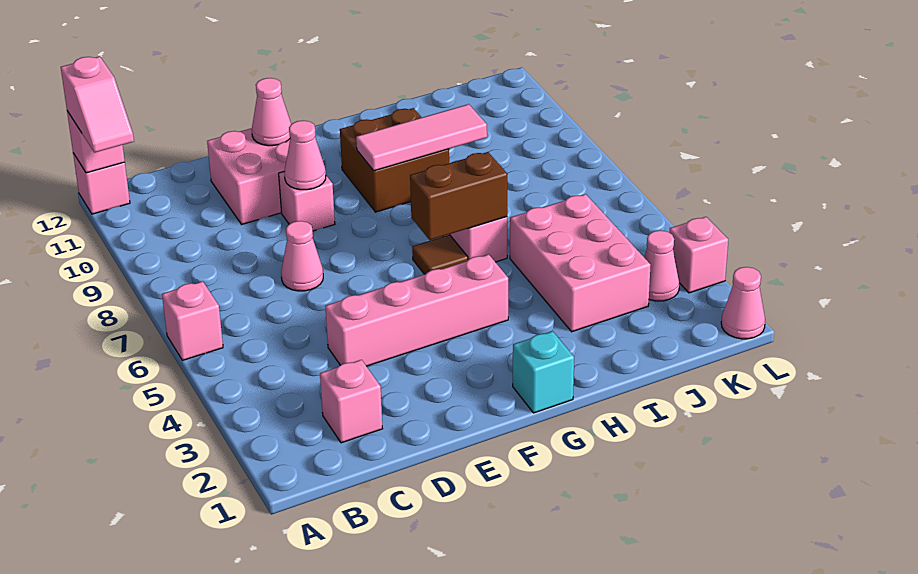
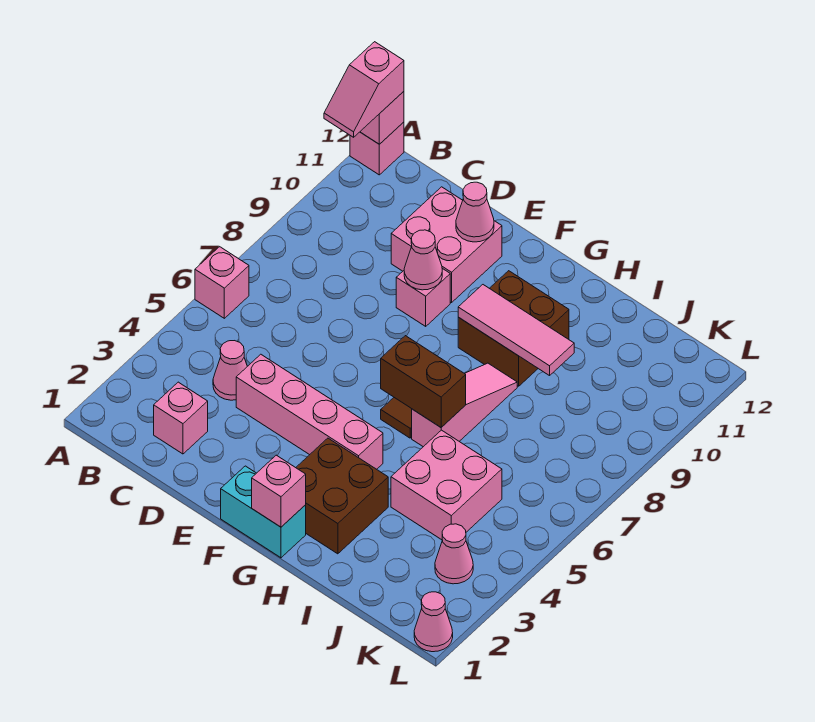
pink 1x1 cone [281,221,323,291] -> pink 1x1 cone moved to [213,341,247,400]
cyan 1x1 brick [513,331,574,413] -> cyan 1x2 brick [221,466,306,558]
none -> brown 2x2 brick [296,438,388,554]
pink 2x3 brick [510,194,650,332] -> pink 2x2 brick [391,430,502,540]
pink 1x1 brick [669,217,728,293] -> pink 1x1 brick moved to [252,455,306,527]

